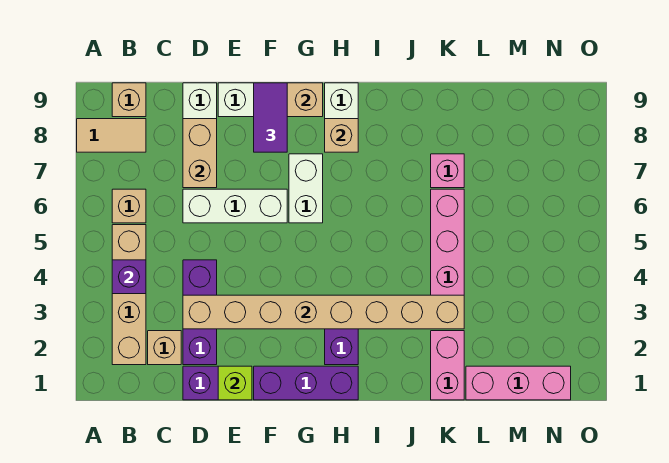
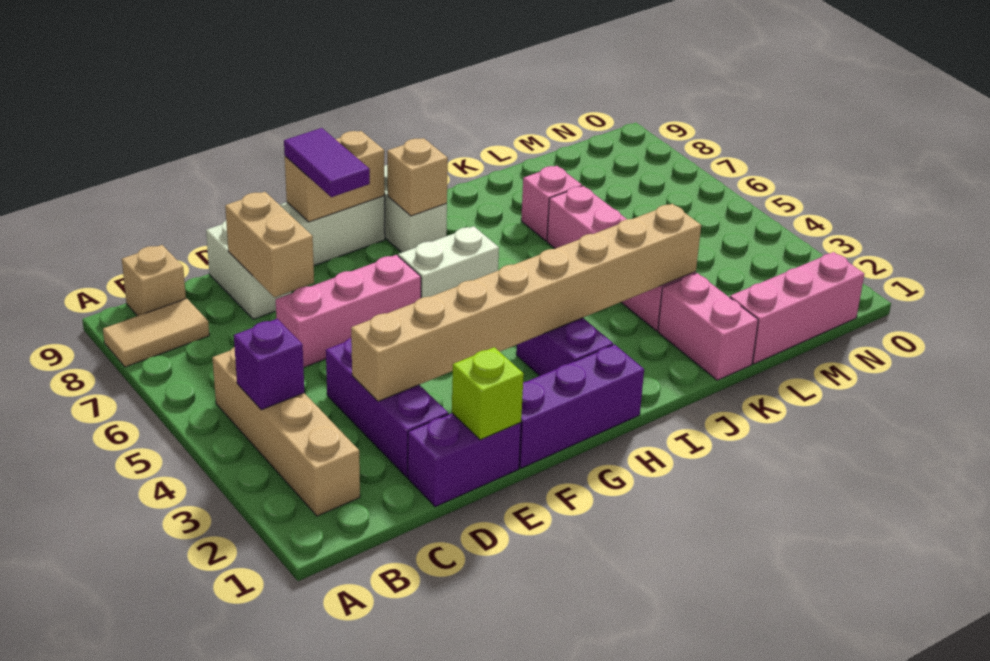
tan 1x1 brick [112,189,146,223] -> none
tan 1x1 brick [148,331,181,365] -> none
white 1x3 brick [183,189,287,223] -> pink 1x3 brick [276,255,421,367]
white 1x2 brick [289,154,323,223] -> white 1x2 brick turned to [398,226,499,298]

